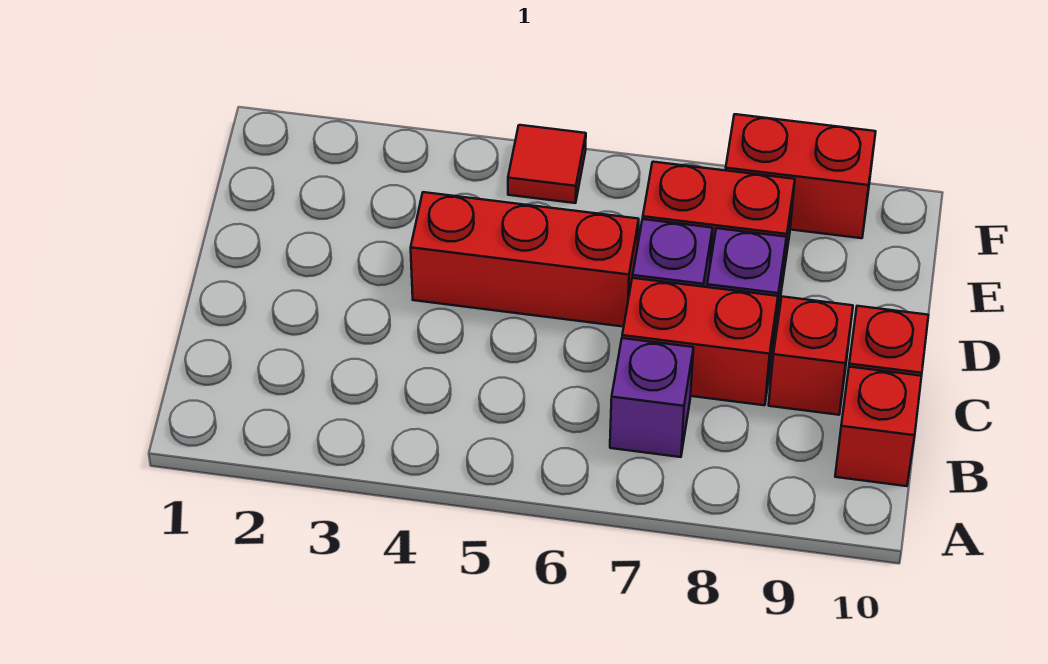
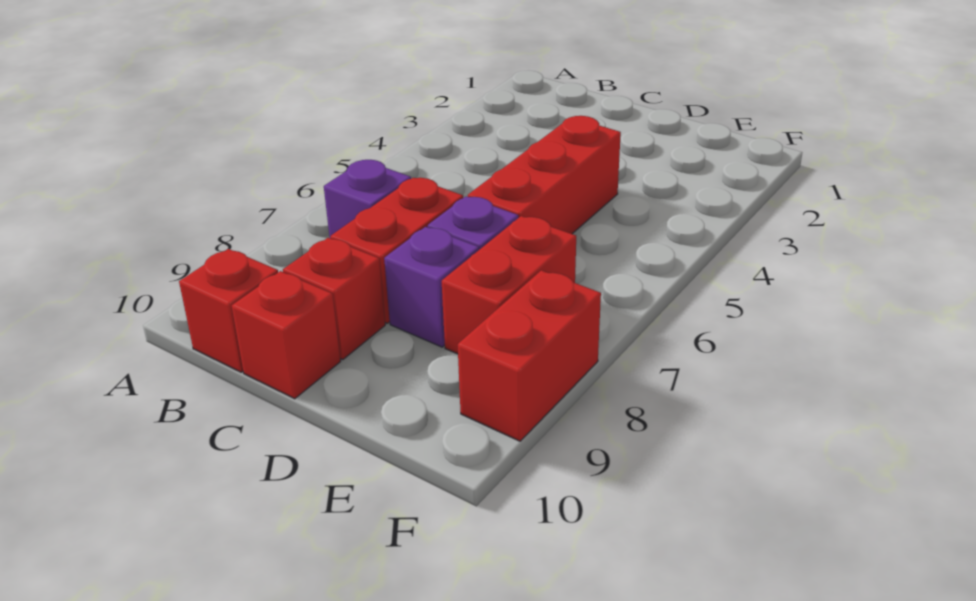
red 1x1 tile [508,125,586,203] -> none

